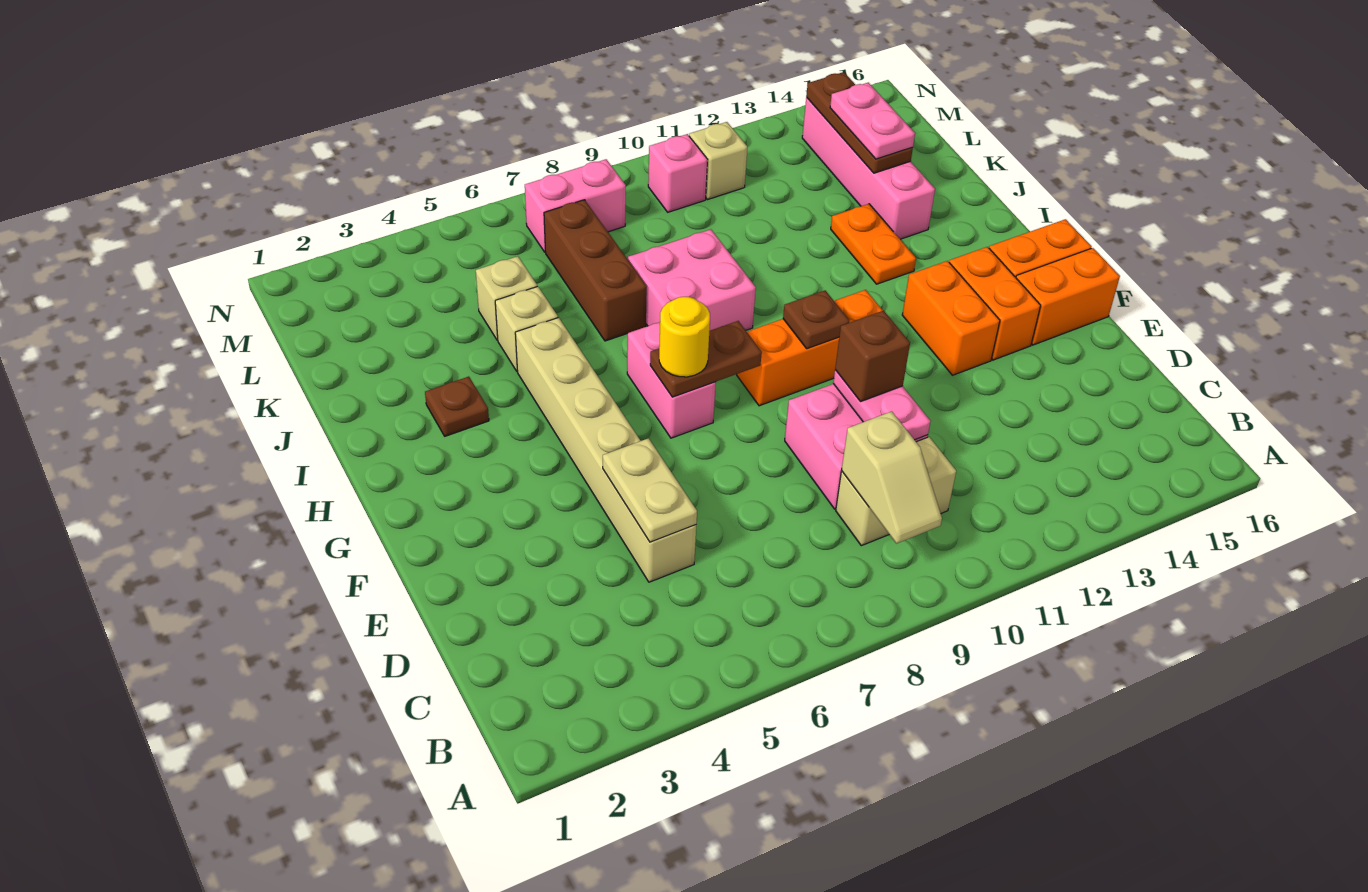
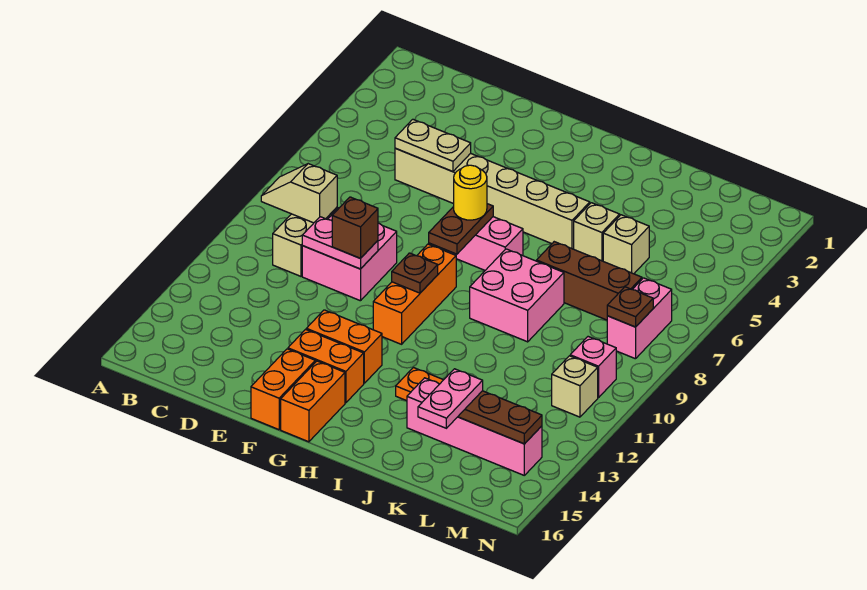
brown 1x1 plate [425,377,489,436] -> brown 1x1 plate moved to [607,287,653,327]
pink 1x2 plate [830,83,915,159] -> pink 1x2 plate turned to [418,369,483,428]

